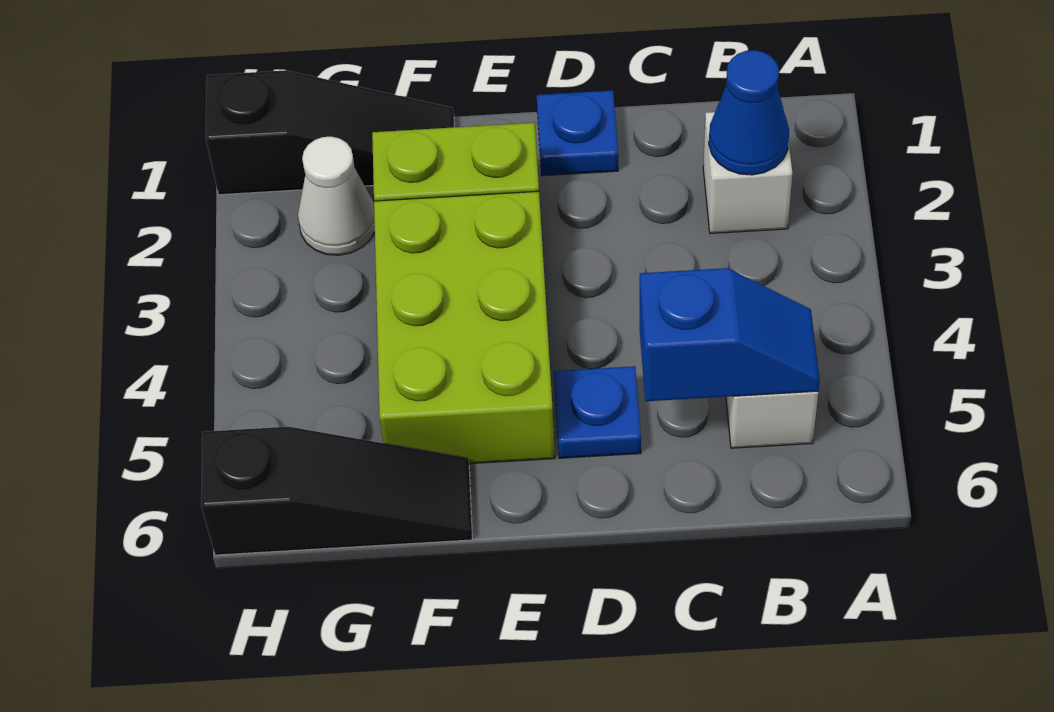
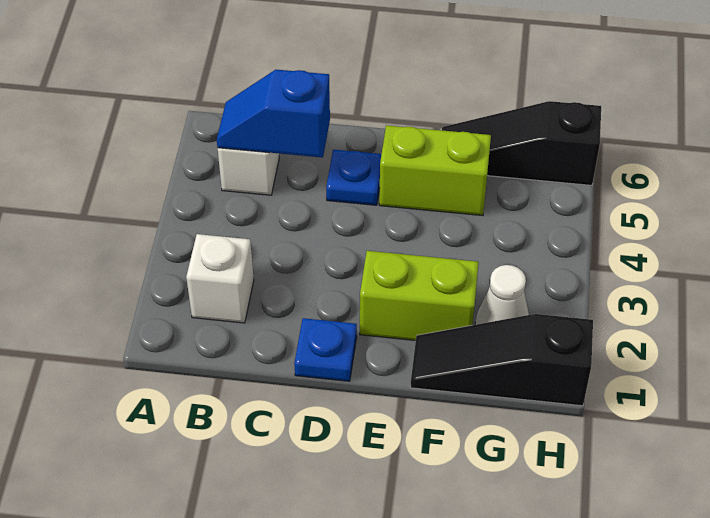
blue 1x1 cone [709,50,789,175] -> none
lime 2x3 brick [374,191,555,464] -> lime 1x2 brick [379,125,491,216]

